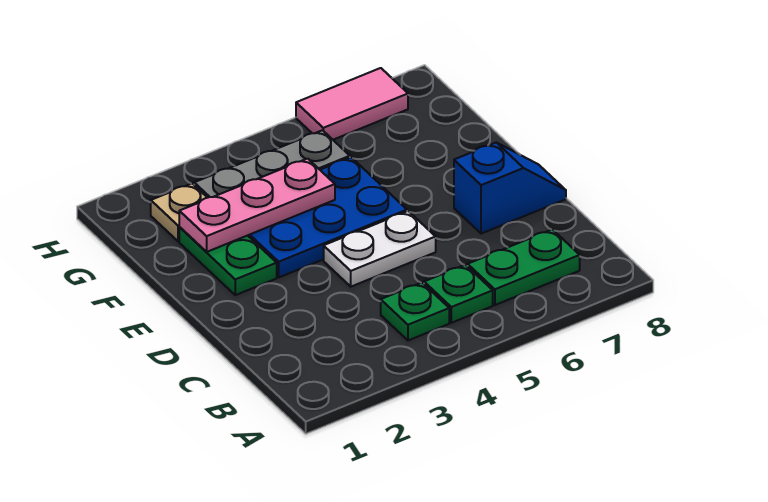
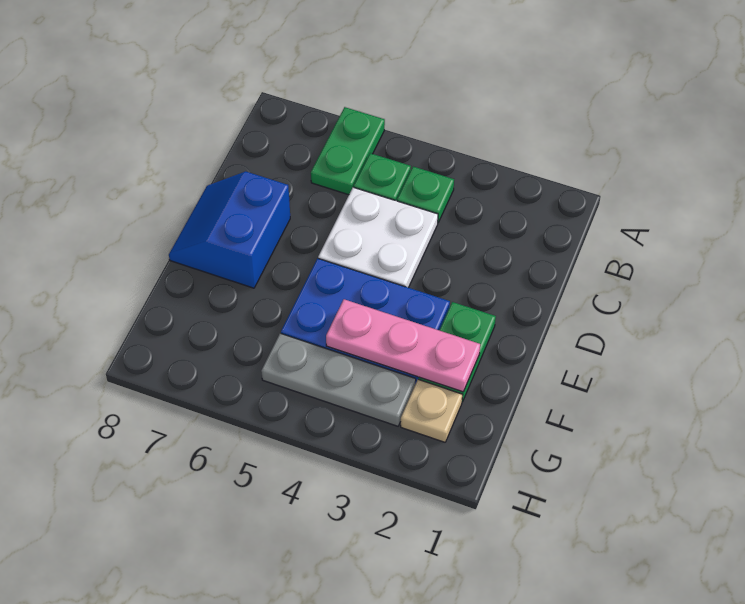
green 1x2 plate [468,229,580,305] -> green 1x2 plate turned to [311,107,385,195]
white 1x2 plate [324,211,436,287] -> white 2x2 plate [318,187,438,288]
blue 1x2 slope [454,143,566,234] -> blue 2x2 slope [169,172,290,288]
pink 1x2 tile [296,68,408,140] -> none

